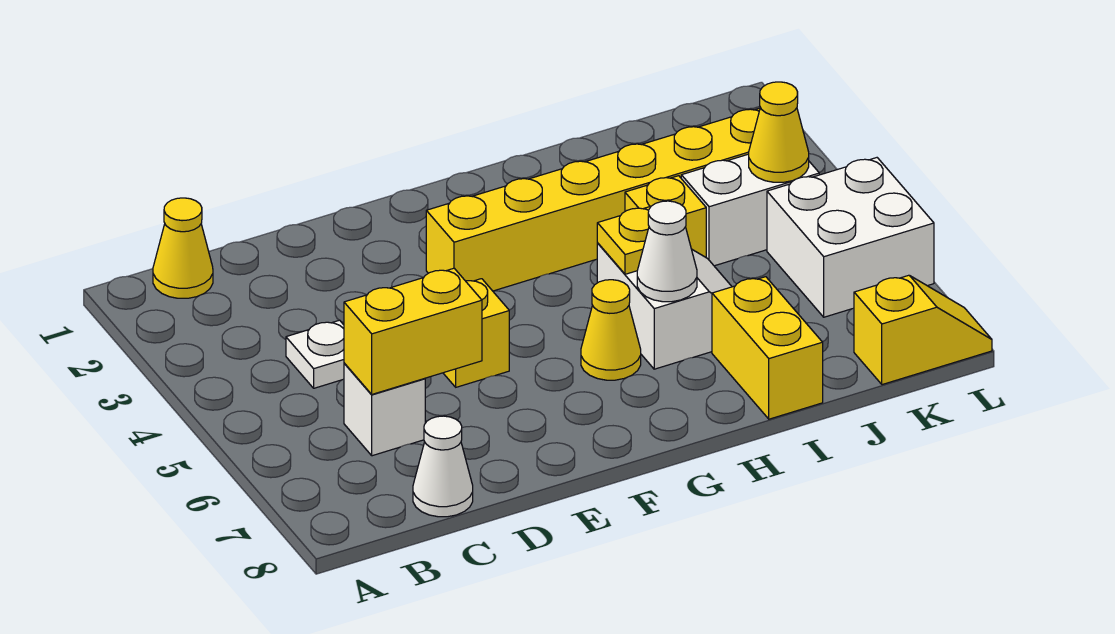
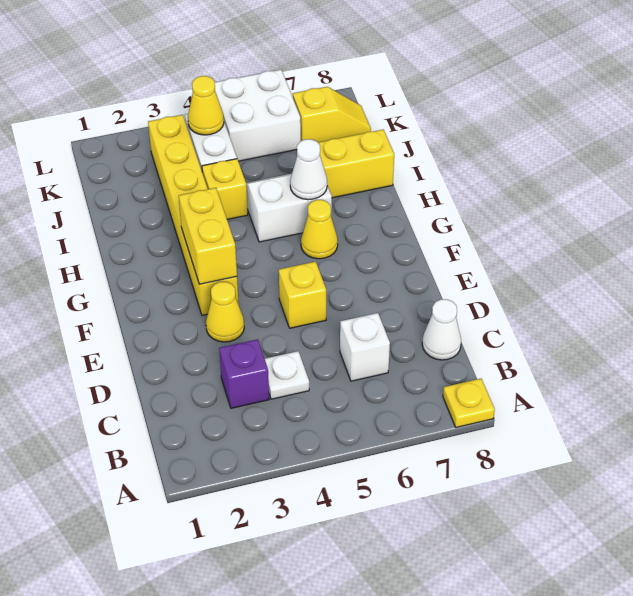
yellow 1x1 cone [153,198,213,298] -> yellow 1x1 cone moved to [206,282,244,342]
none -> purple 1x1 brick [219,339,269,408]
yellow 1x2 brick [344,268,482,394] -> yellow 1x2 brick moved to [179,188,237,284]
yellow 1x1 plate [597,206,651,274] -> yellow 1x1 plate moved to [443,379,495,427]
yellow 1x2 slope [854,275,992,385] -> yellow 1x2 slope turned to [293,87,371,142]

